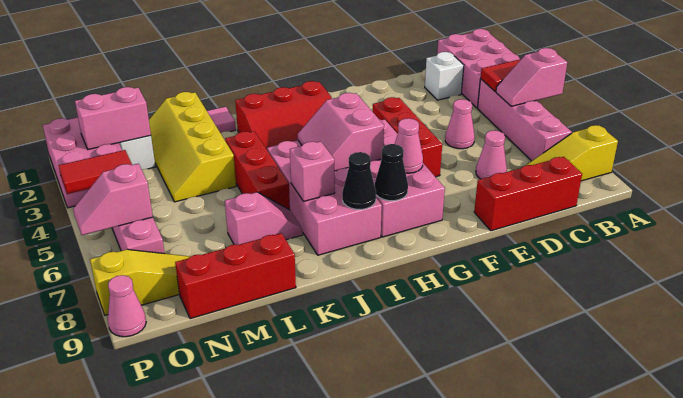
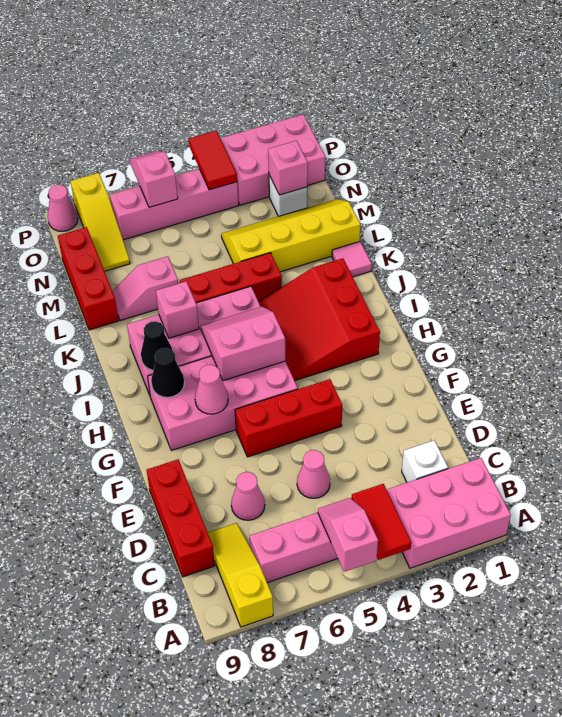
pink 1x2 slope [225,192,303,245] -> pink 1x2 slope turned to [112,256,178,321]
pink 1x2 brick [75,87,151,149] -> pink 1x1 brick [268,141,308,195]

